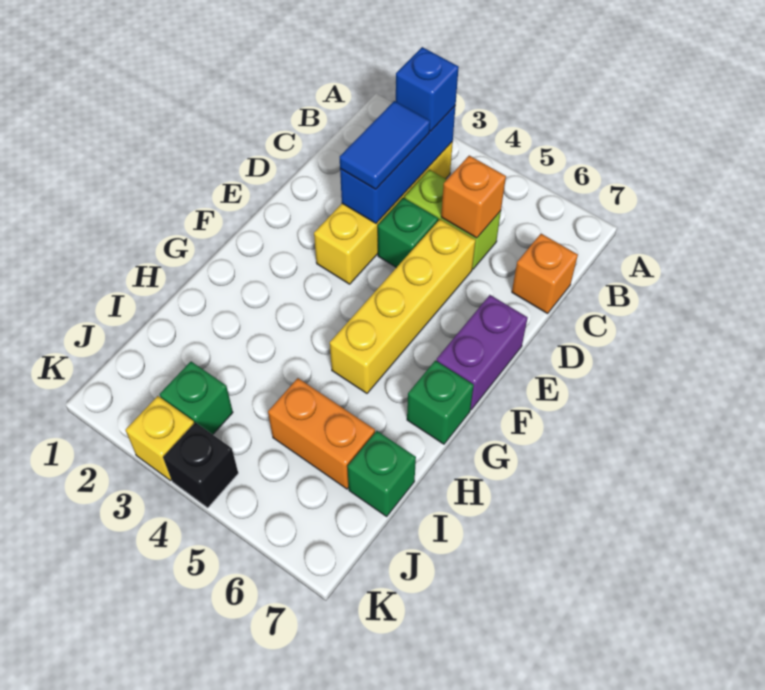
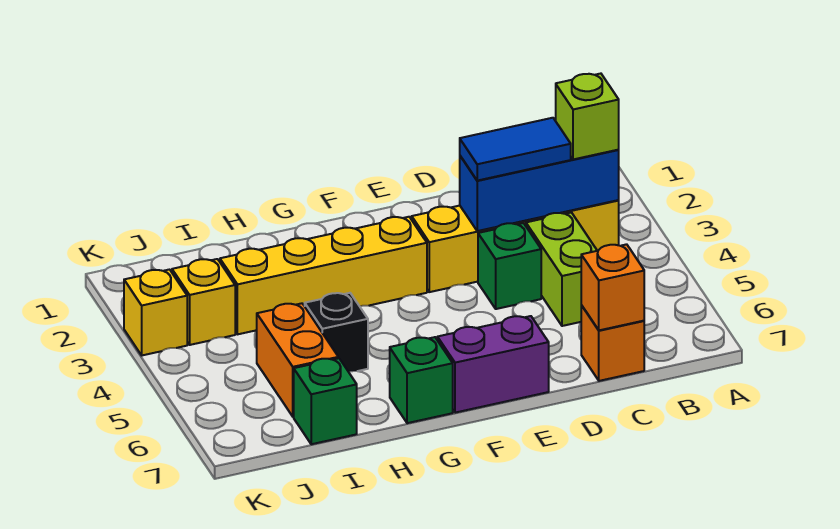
blue 1x1 brick [396,47,459,131] -> lime 1x1 brick [556,74,619,159]
orange 1x1 brick [441,156,506,238] -> orange 1x1 brick moved to [581,244,644,330]
yellow 1x4 brick [330,219,476,393] -> yellow 1x4 brick moved to [220,217,427,334]
green 1x1 brick [160,362,233,434] -> yellow 1x1 brick [172,259,235,345]
black 1x1 brick [163,422,238,508] -> black 1x1 brick moved to [305,293,368,372]

